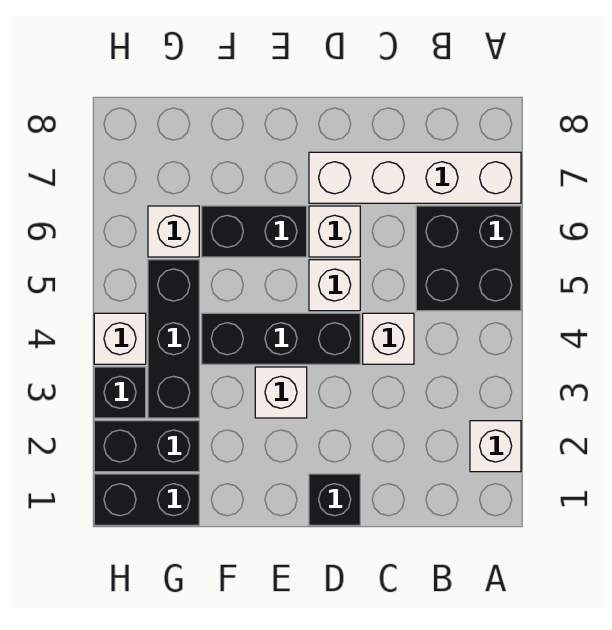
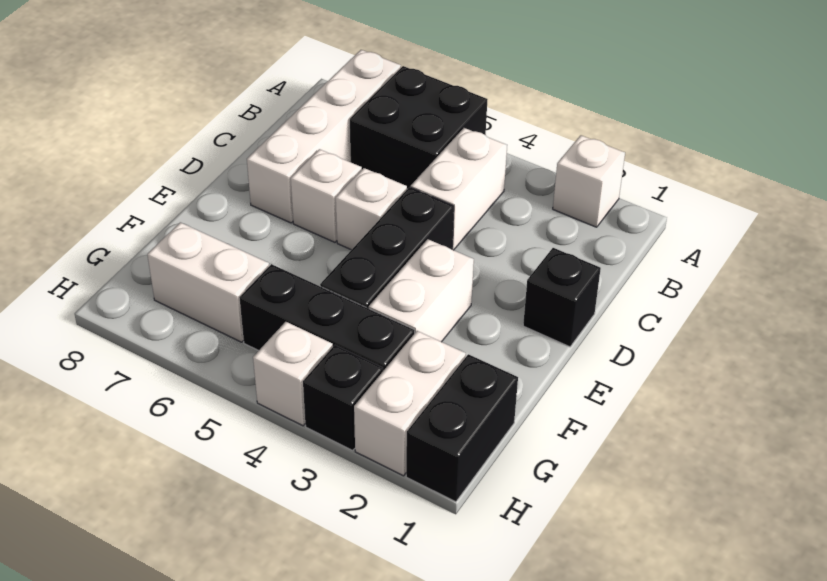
white 1x1 brick [363,313,414,364] -> white 1x2 brick [411,128,507,250]
white 1x1 brick [255,367,307,418] -> white 1x2 brick [369,239,474,342]
black 1x2 brick [202,206,307,257] -> none
black 1x2 brick [94,421,199,472] -> white 1x2 brick [354,331,466,476]
white 1x1 brick [148,206,199,257] -> white 1x2 brick [147,222,269,342]

